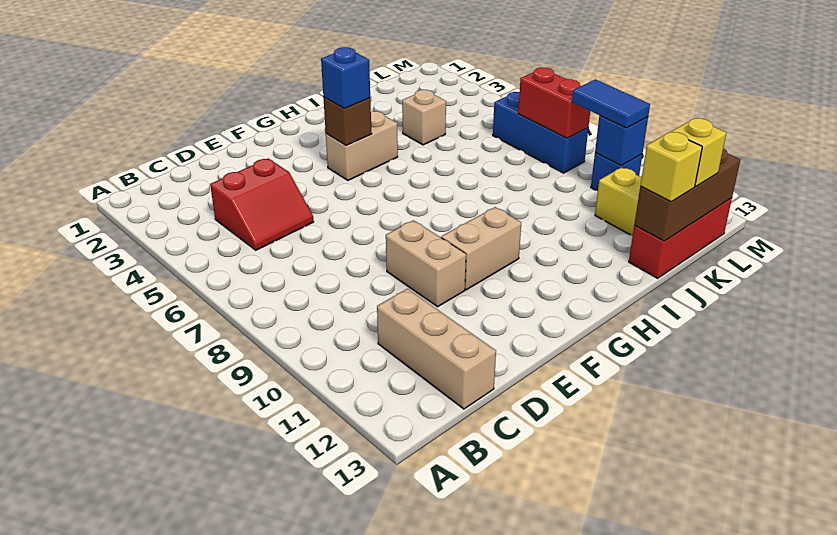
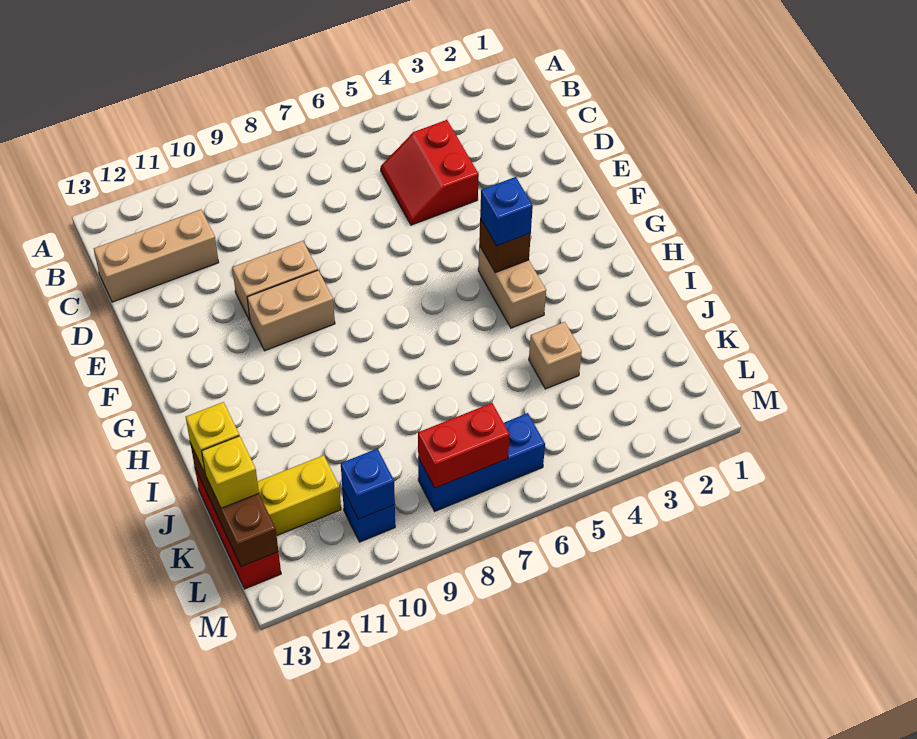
tan 1x2 brick [441,207,521,290] -> tan 1x2 brick turned to [247,270,335,351]
blue 1x2 tile [572,79,650,128] -> none

